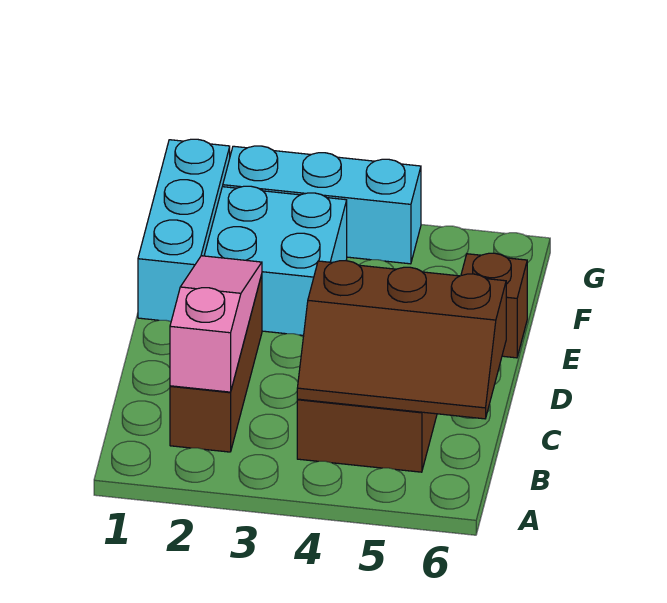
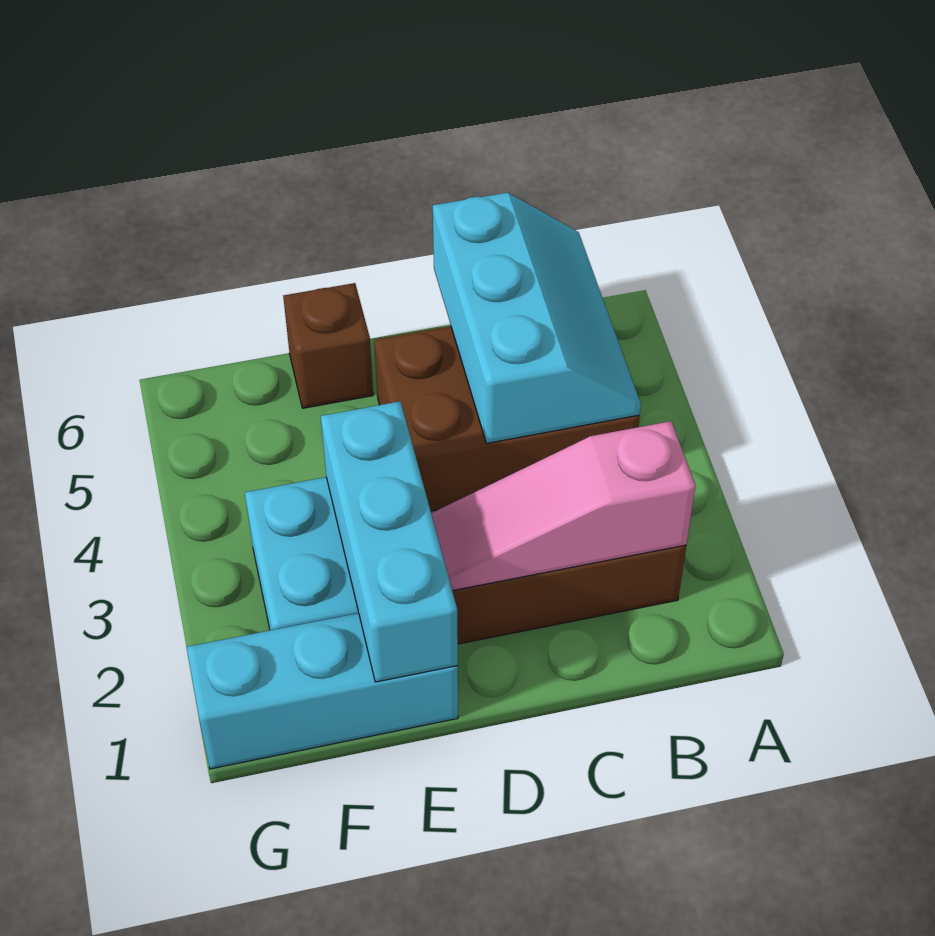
brown 2x3 slope [297,261,506,419] -> cyan 2x3 slope [433,193,641,443]
cyan 1x3 brick [223,146,421,264] -> cyan 1x3 brick moved to [321,401,458,682]

